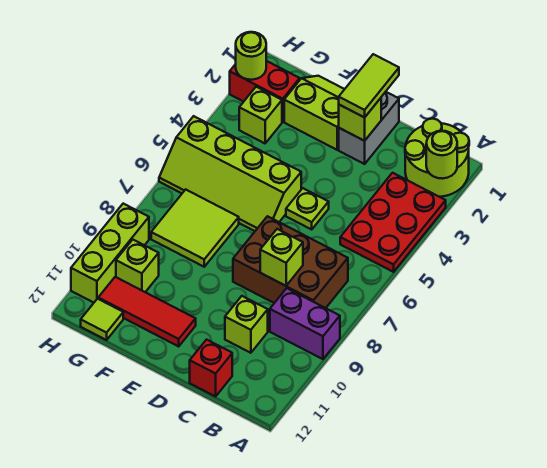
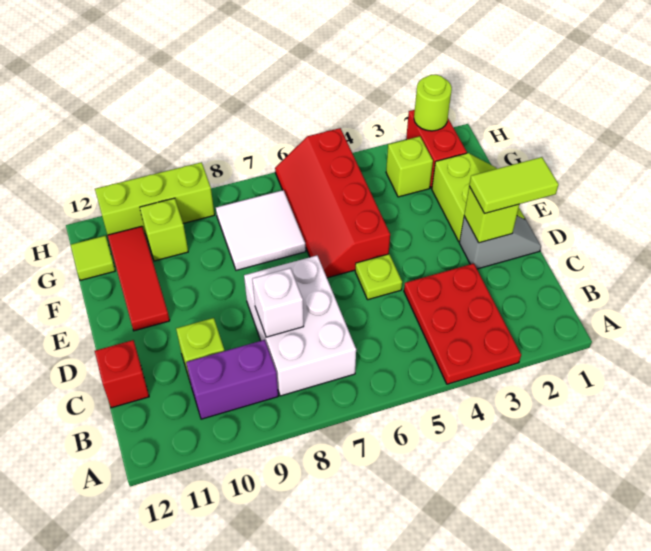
lime 2x2 round brick [405,119,469,197] -> none
lime 1x1 round brick [426,131,457,179] -> none
red 2x3 plate [340,173,446,272] -> red 2x3 plate turned to [404,264,521,384]
purple 1x2 brick [270,288,340,359] -> purple 1x2 brick turned to [186,340,278,419]
brown 2x3 brick [233,216,348,308] -> white 2x3 brick [244,256,356,396]
lime 1x1 brick [260,229,303,286] -> white 1x1 brick [252,268,304,337]
grey 1x2 brick [339,92,399,164] -> grey 1x2 slope [459,216,541,269]
lime 2x4 slope [159,116,301,231] -> red 2x4 slope [275,128,390,278]
lime 2x2 tile [151,190,239,267] -> white 2x2 tile [216,190,306,270]

